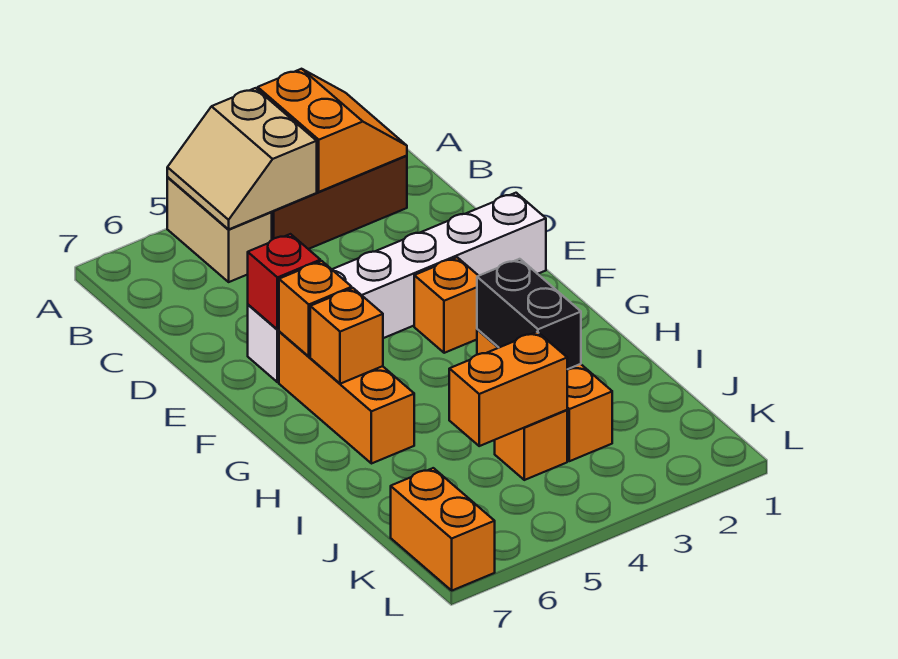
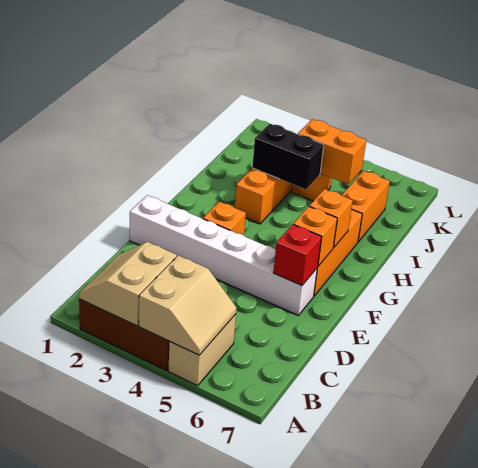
orange 2x2 slope [258,69,407,192] -> tan 2x2 slope [79,242,177,326]
black 1x2 brick [477,259,581,369] -> black 1x2 brick turned to [252,124,324,189]
orange 1x2 brick [391,468,495,590] -> orange 1x2 brick moved to [341,171,390,242]

